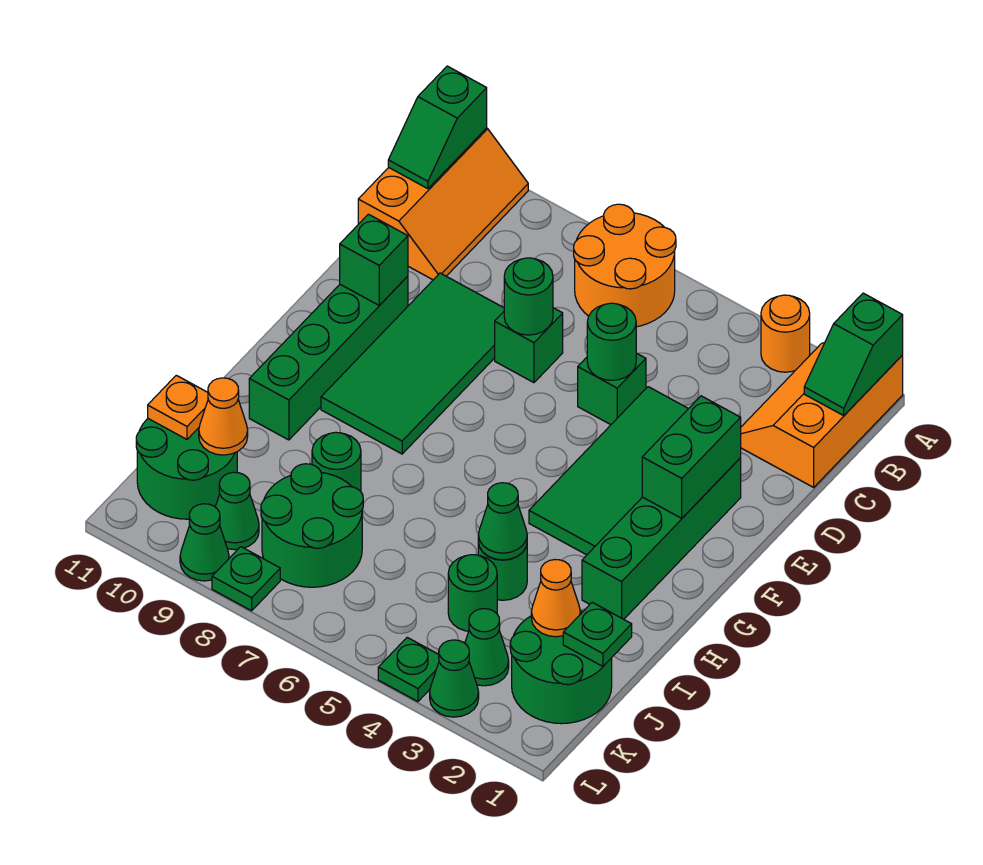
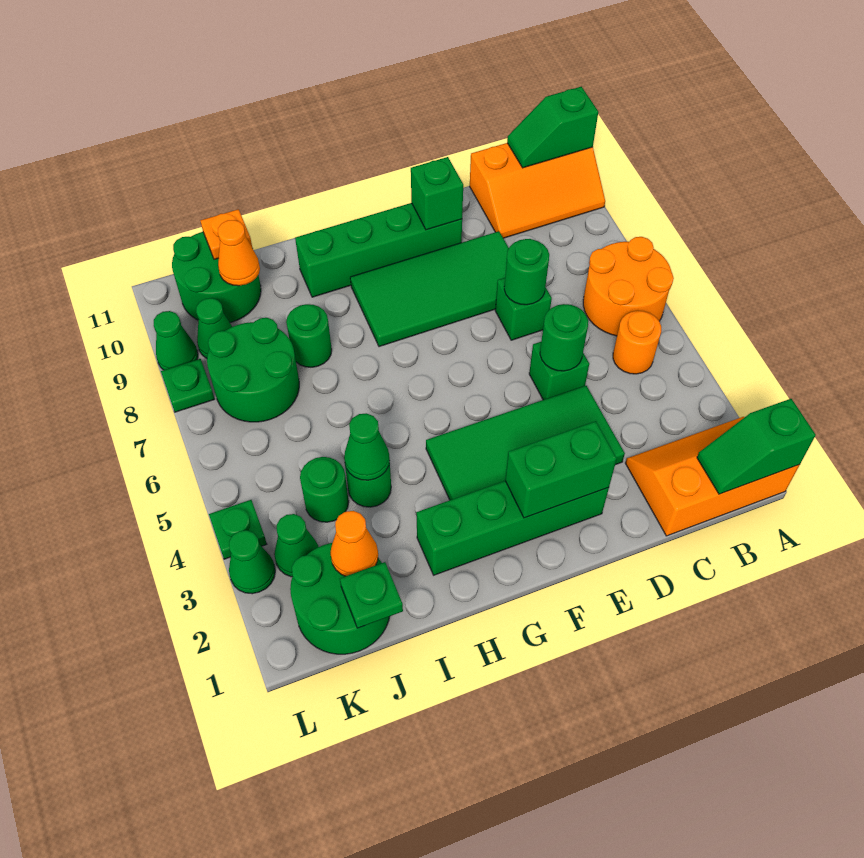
orange 1x1 round brick [761,295,810,372] -> orange 1x1 round brick moved to [613,311,661,374]

